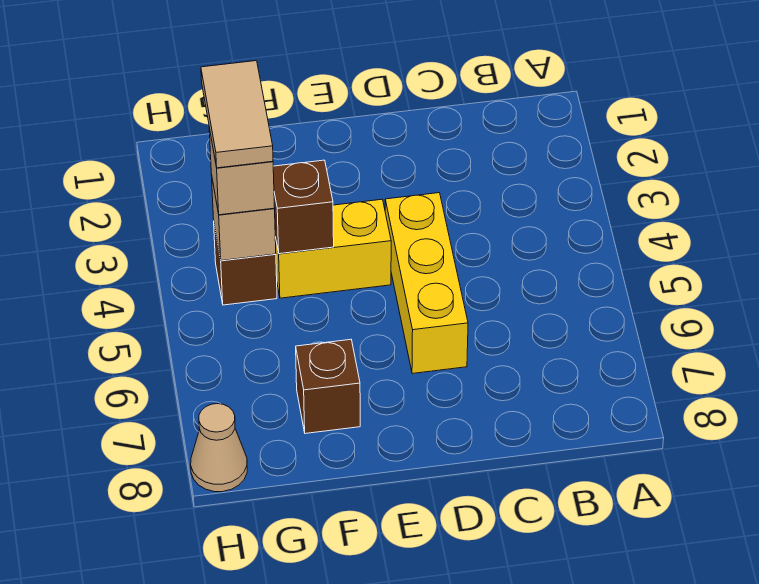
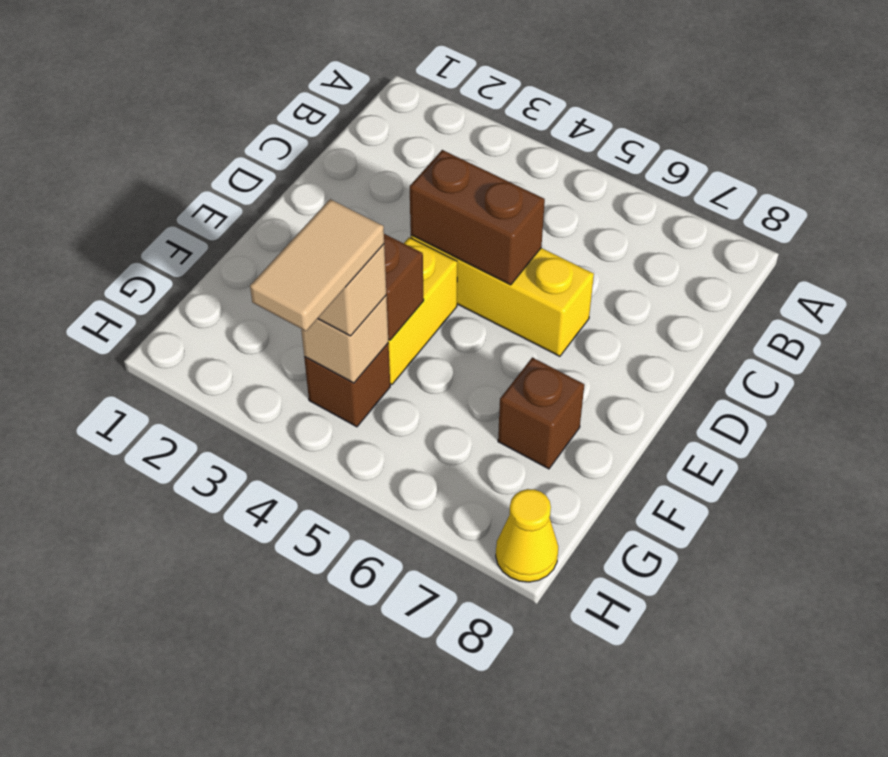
none -> brown 1x2 brick [410,150,545,285]
tan 1x2 tile [201,61,273,168] -> tan 1x2 tile turned to [250,199,384,331]
tan 1x1 cone [191,404,247,492] -> yellow 1x1 cone [496,489,558,582]

